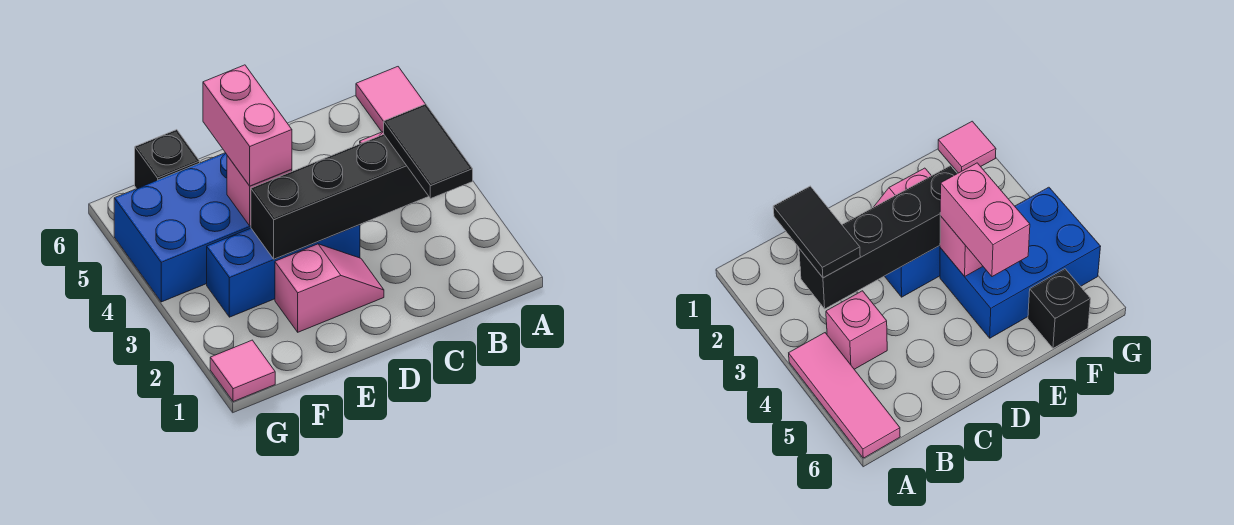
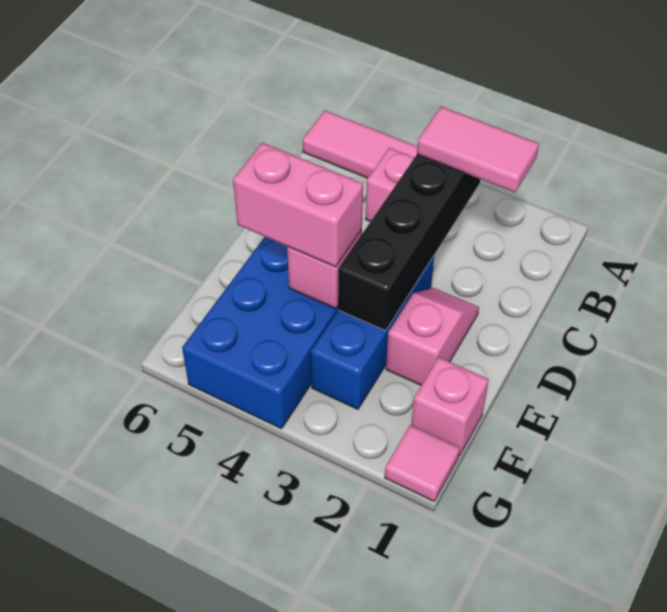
black 1x2 tile [384,104,473,199] -> pink 1x2 tile [417,107,539,193]
none -> pink 1x1 brick [411,357,489,456]
black 1x1 brick [135,130,200,189] -> none

